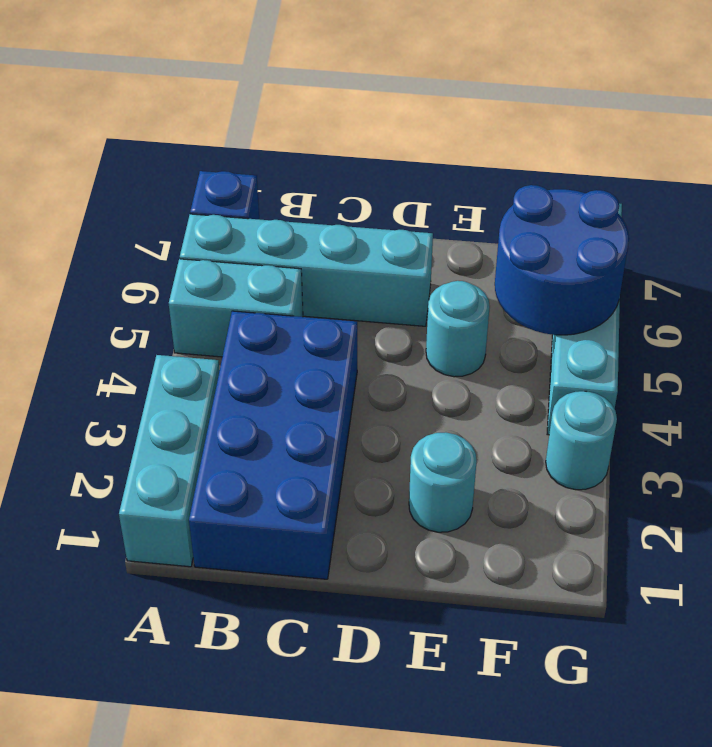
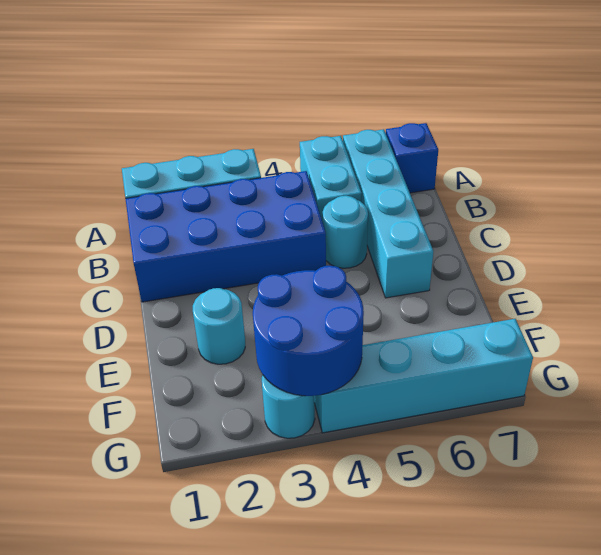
cyan 1x1 round brick [426,281,490,377] -> cyan 1x1 round brick moved to [323,196,368,268]
blue 2x2 round brick [495,185,629,335] -> blue 2x2 round brick moved to [253,266,364,396]

